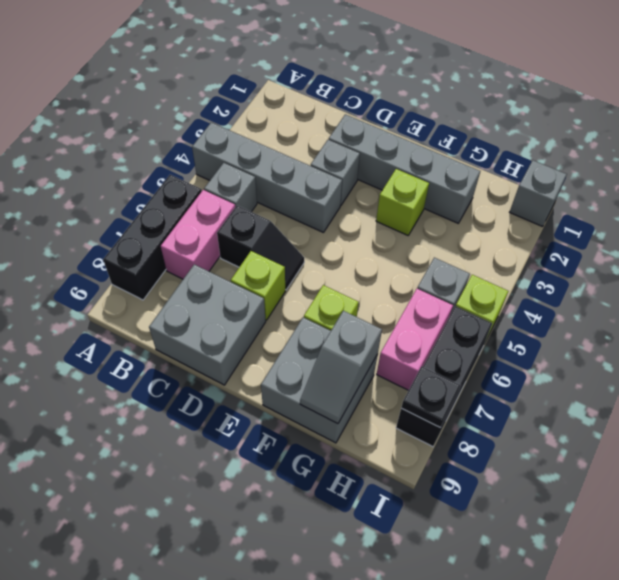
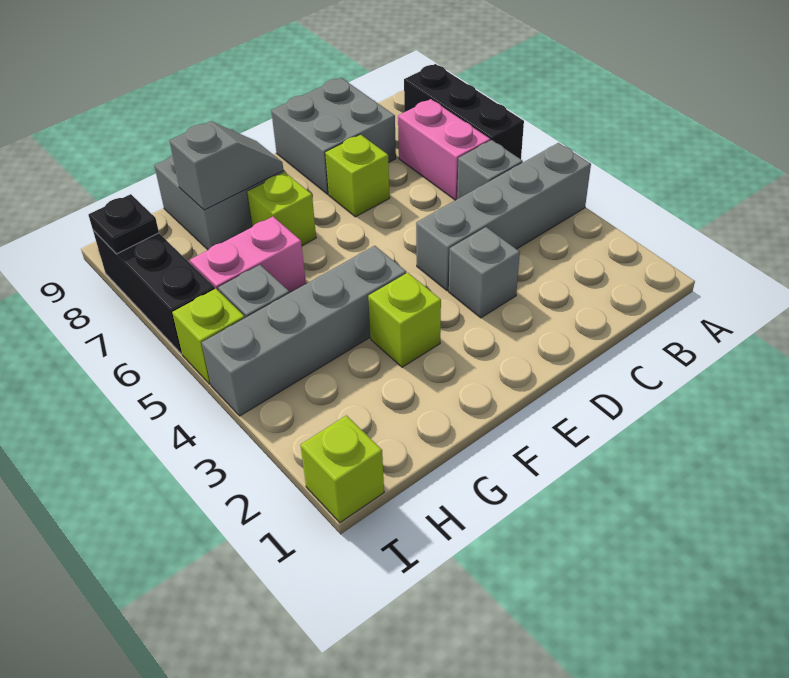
black 1x2 slope [217,206,304,290] -> none
grey 1x4 brick [329,114,480,223] -> grey 1x4 brick moved to [202,246,406,416]
grey 1x2 slope [300,311,382,424] -> grey 1x2 slope turned to [170,121,283,210]
pink 1x2 brick [377,289,453,390] -> pink 1x2 brick turned to [190,217,306,293]
grey 1x1 brick [510,160,567,227] -> lime 1x1 brick [300,415,384,523]

